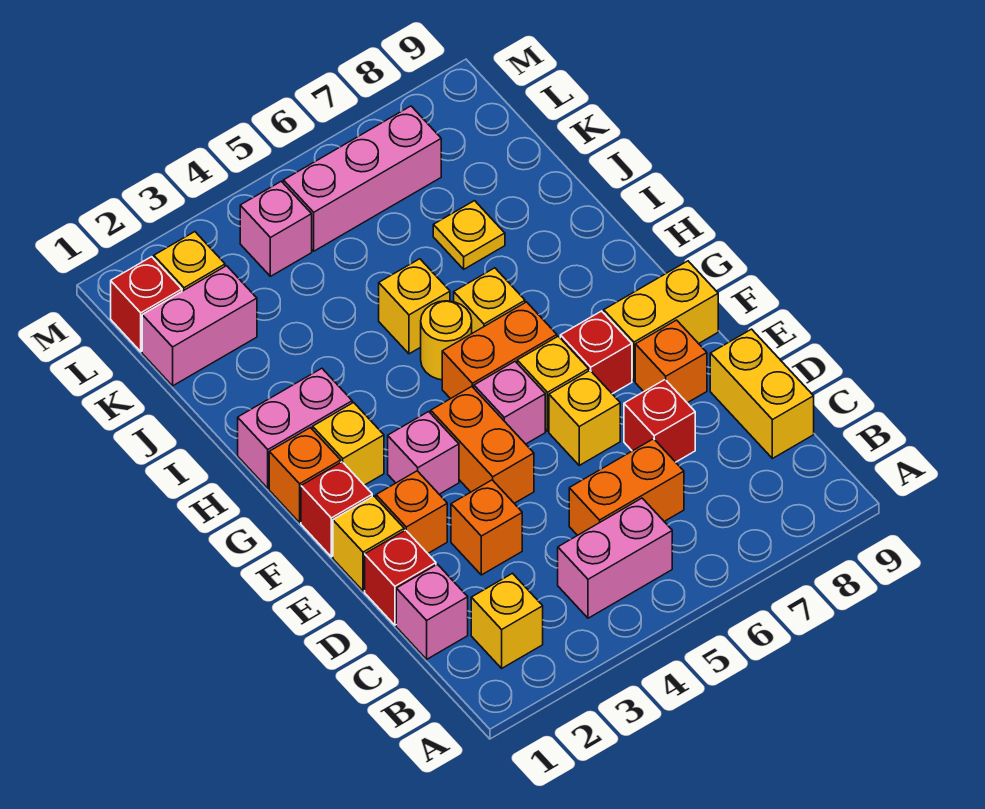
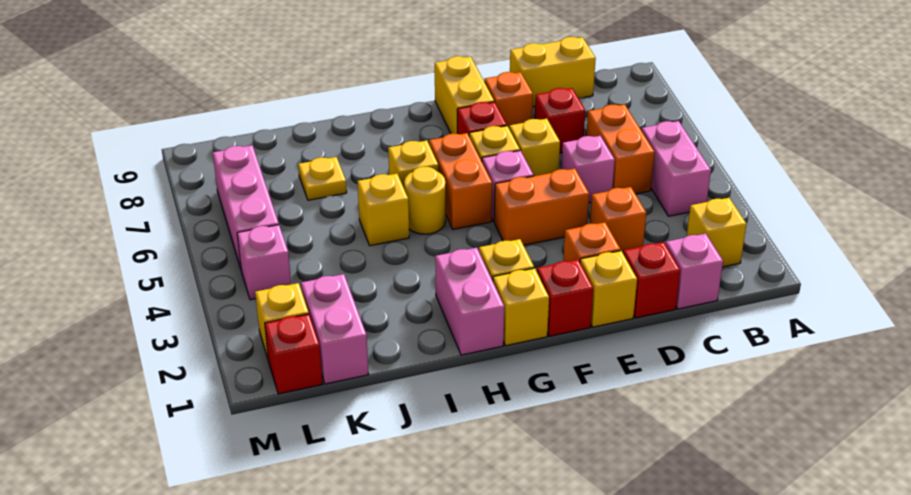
pink 1x1 brick [388,412,459,494] -> pink 1x1 brick moved to [561,136,615,203]
orange 1x1 brick [269,428,341,522] -> yellow 1x1 brick [493,268,549,346]

